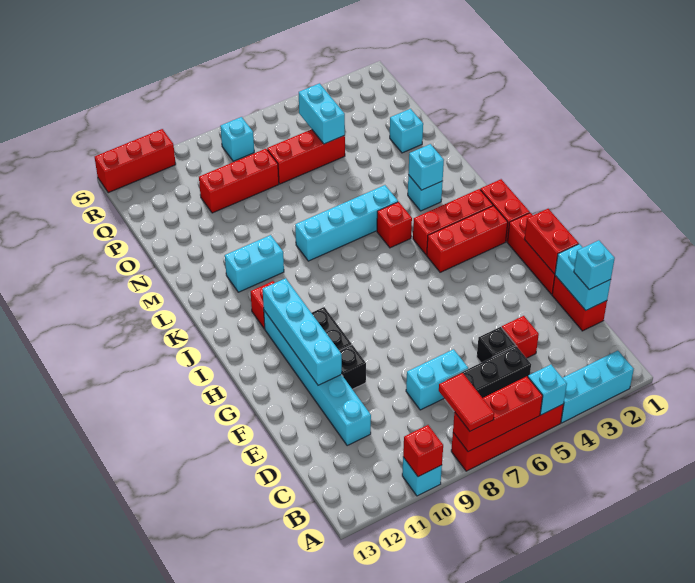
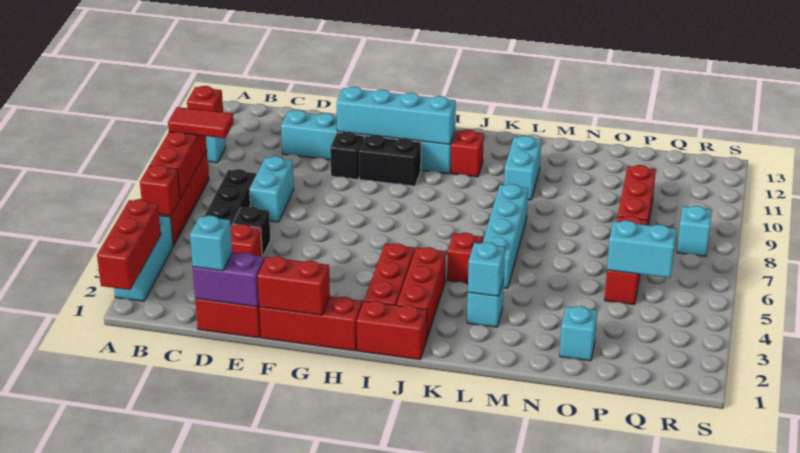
cyan 1x1 brick [528,365,567,415] -> red 1x1 brick [140,165,180,216]
cyan 1x2 brick [555,244,611,310] -> purple 1x2 brick [193,252,264,307]
red 1x3 brick [95,129,176,193] -> red 1x3 brick moved to [97,199,161,290]

